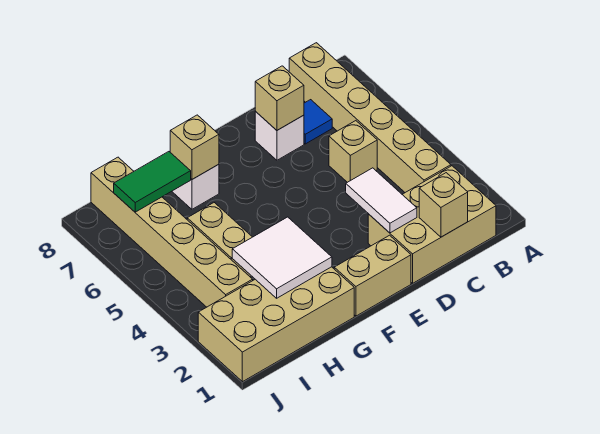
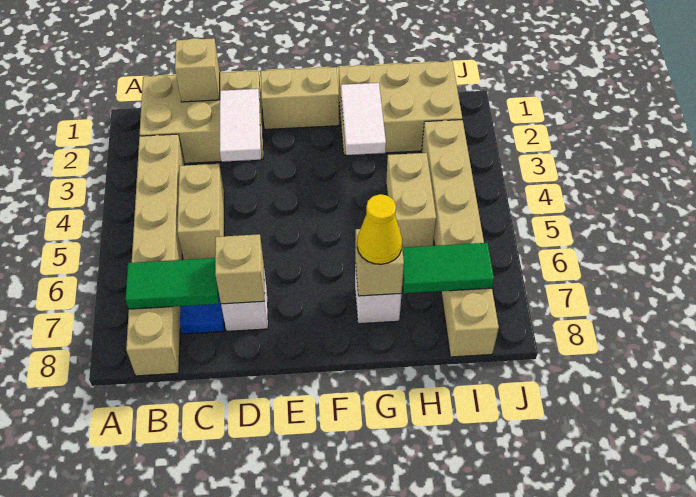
none -> green 1x2 tile [126,258,219,309]
tan 1x1 brick [329,121,377,182] -> tan 1x2 brick [177,164,224,260]
tan 2x4 brick [198,267,354,382] -> tan 2x3 brick [339,61,462,155]
white 2x2 tile [232,217,332,298] -> white 1x2 tile [341,83,386,155]
none -> yellow 1x1 cone [357,194,402,264]

